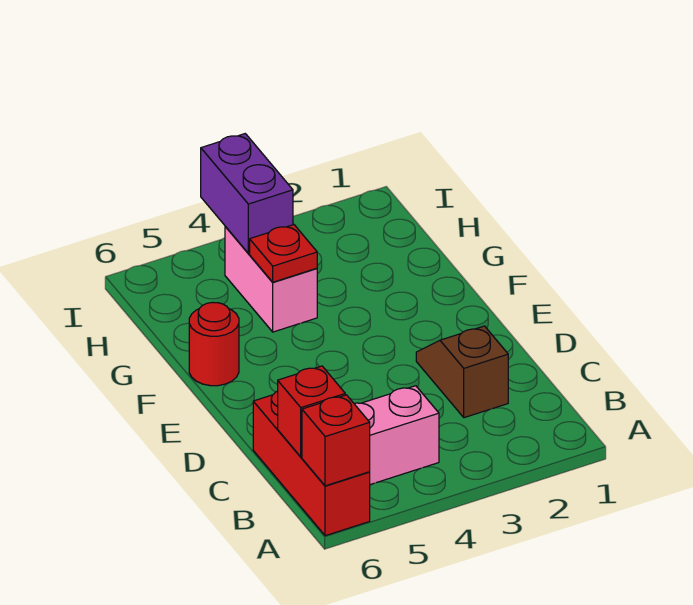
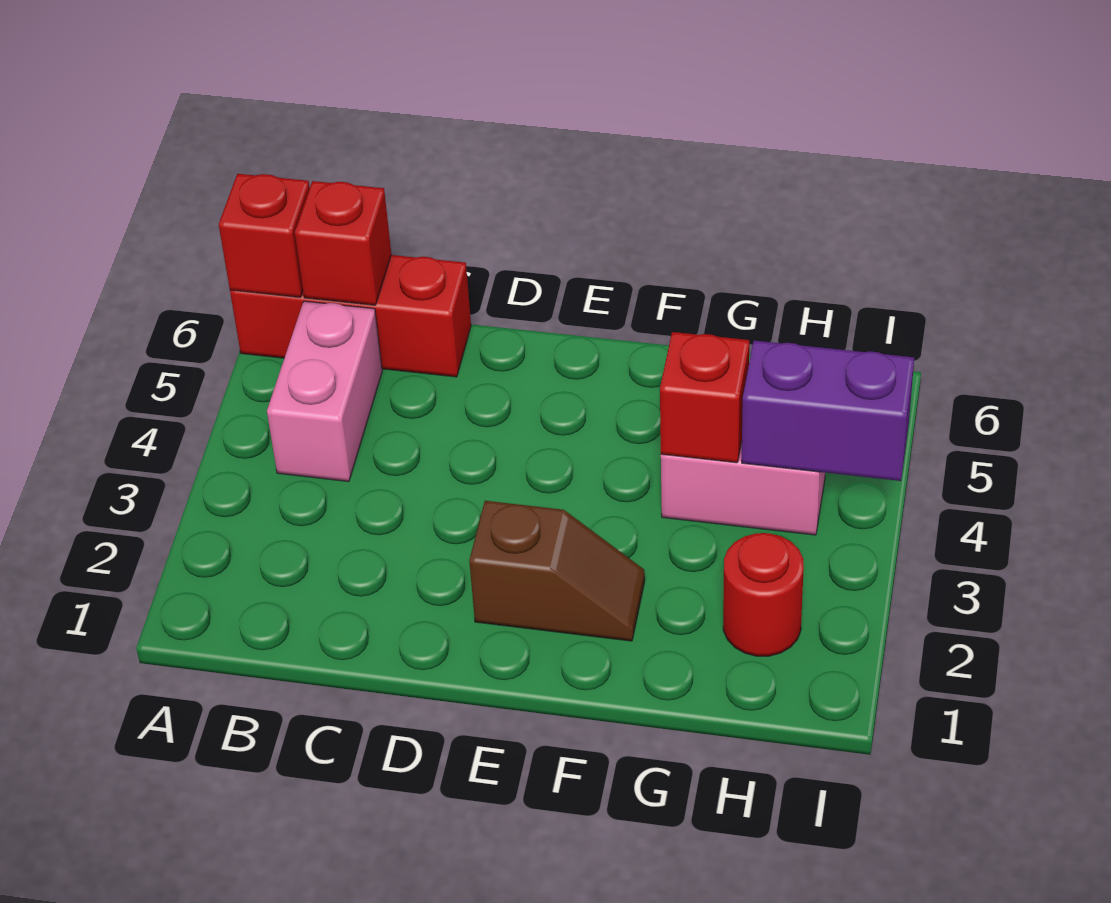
brown 1x2 slope [416,326,508,418] -> brown 1x2 slope moved to [469,501,645,641]
red 1x1 round brick [189,302,239,386] -> red 1x1 round brick moved to [723,533,804,656]
red 1x1 plate [250,225,317,282] -> red 1x1 brick [660,332,749,463]

